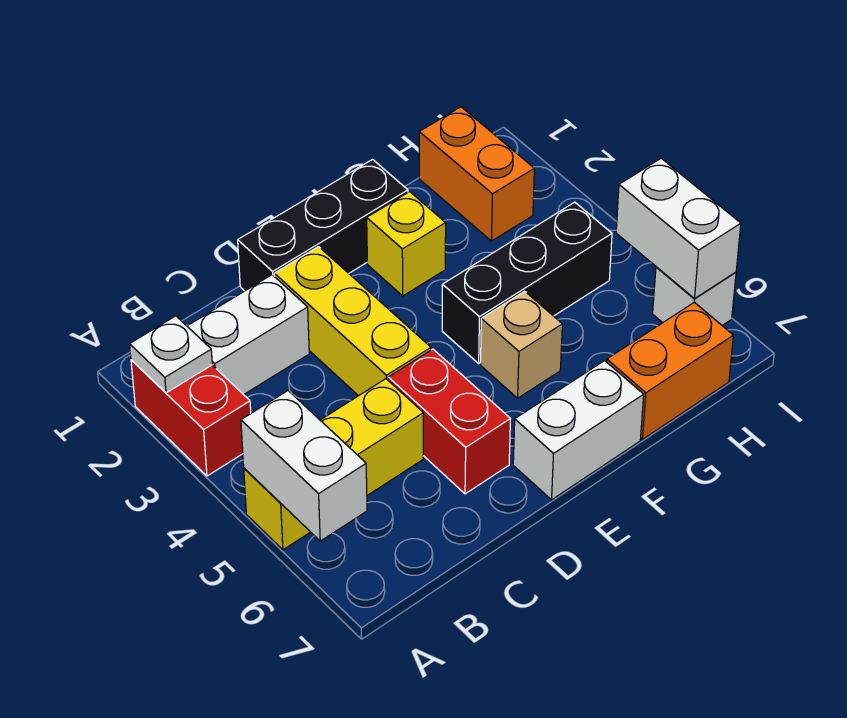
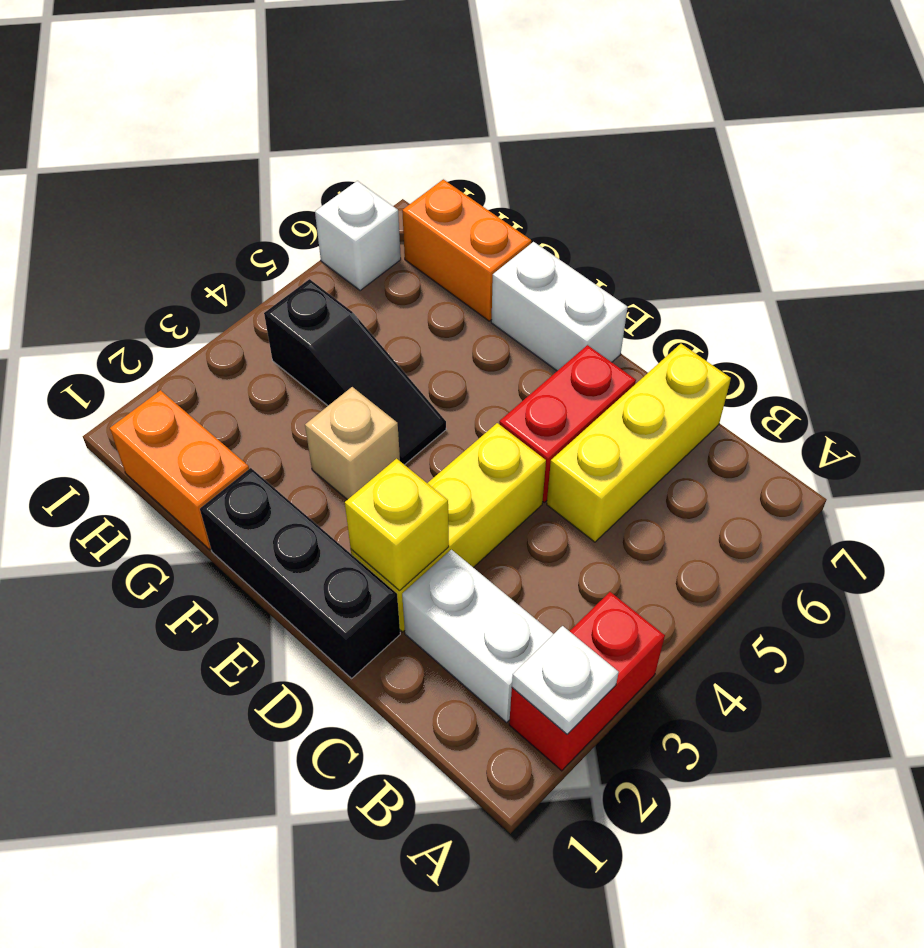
yellow 1x3 brick [244,379,423,550] -> yellow 1x3 brick turned to [547,344,731,542]
white 1x2 brick [241,391,367,541] -> none
yellow 1x1 brick [367,192,446,296] -> yellow 1x1 brick moved to [345,459,449,591]
black 1x3 brick [442,202,612,363] -> black 1x3 slope [264,279,446,465]
tan 1x1 brick [481,291,562,398] -> tan 1x1 brick moved to [305,387,400,500]
orange 1x2 brick [419,107,534,241] -> orange 1x2 brick turned to [110,390,249,550]
white 1x2 brick [616,158,741,299] -> none

